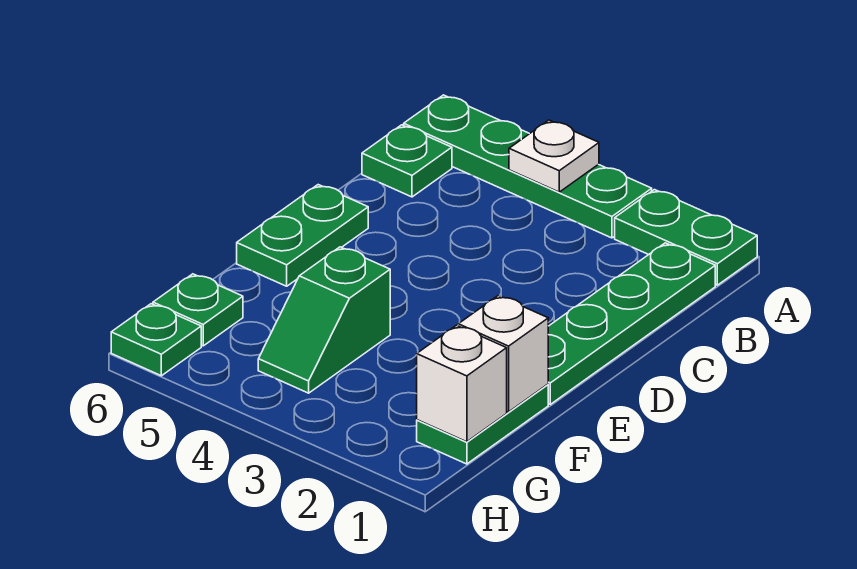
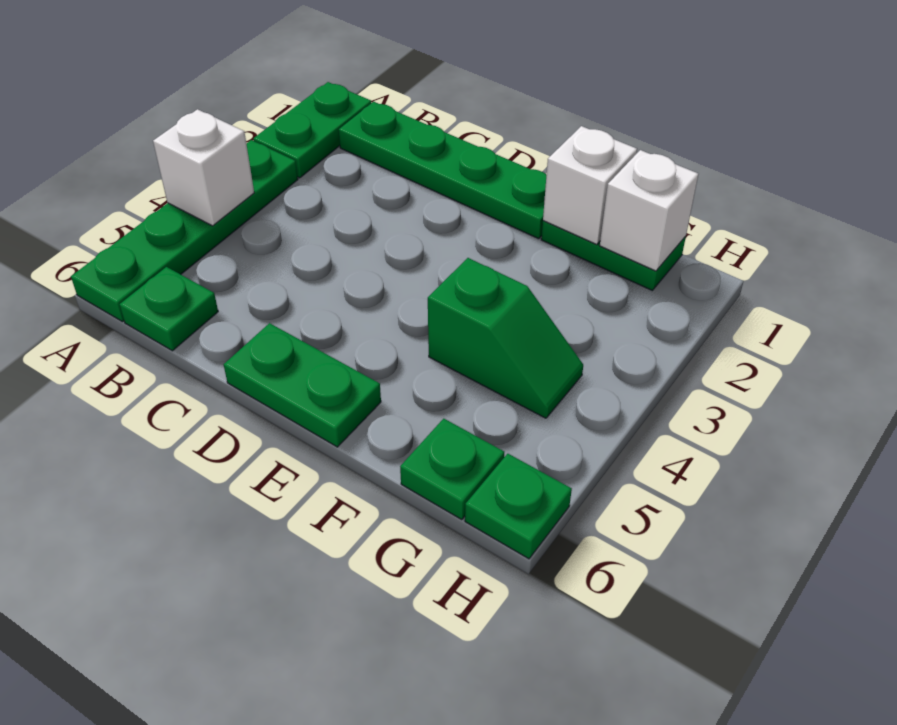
white 1x1 plate [509,120,599,192] -> white 1x1 brick [153,109,254,226]

